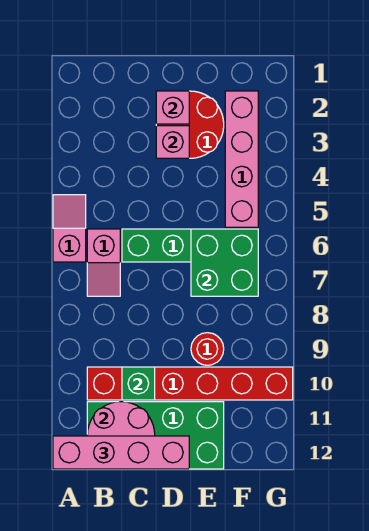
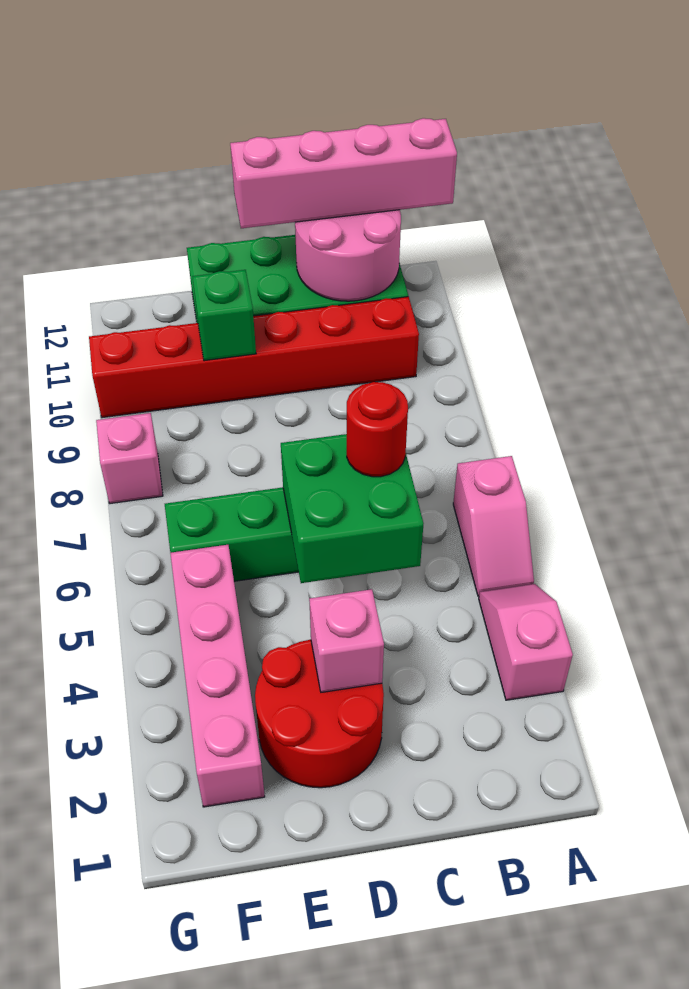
pink 1x2 slope [87,229,120,296] -> pink 1x2 slope moved to [479,584,573,700]
green 1x1 brick [122,367,155,400] -> green 1x1 brick moved to [192,270,256,361]
pink 1x1 brick [156,91,189,124] -> pink 1x1 brick moved to [96,413,163,504]
green 2x2 brick [191,229,258,296] -> green 2x2 brick moved to [281,434,423,583]
red 1x1 round brick [191,333,224,365] -> red 1x1 round brick moved to [347,382,408,477]

